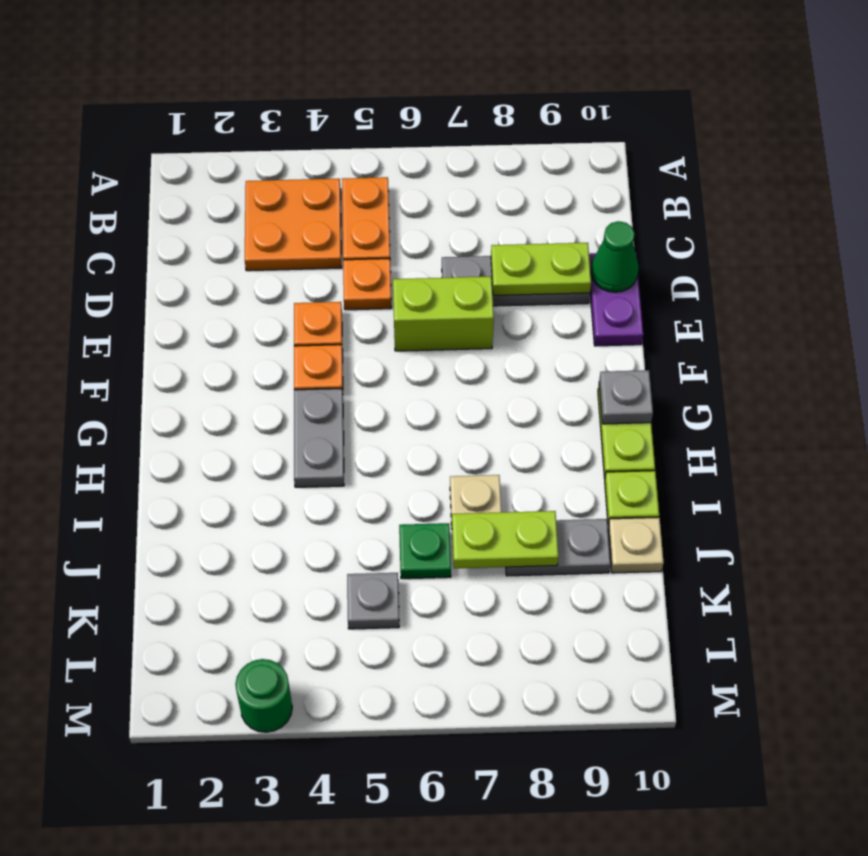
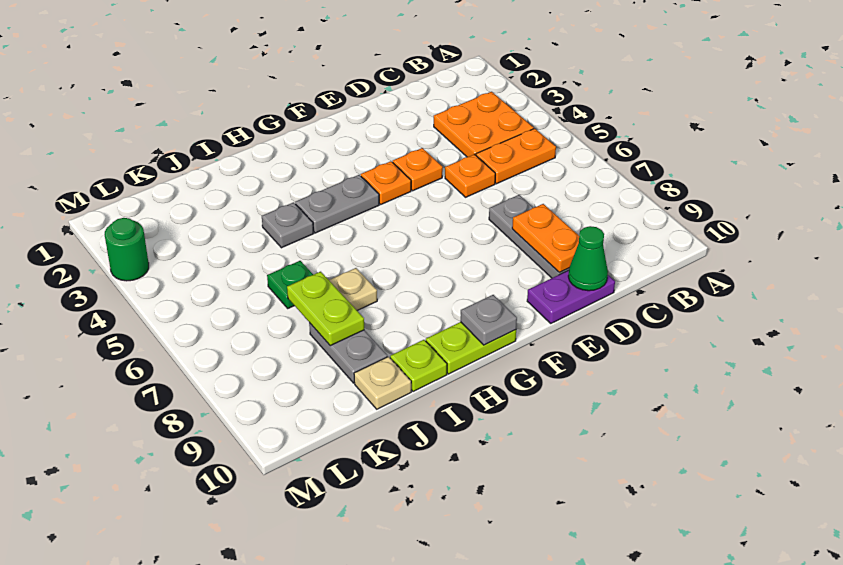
lime 1x2 plate [491,243,591,296] -> orange 1x2 plate [512,204,579,273]
lime 1x2 brick [393,277,494,351] -> none
grey 1x1 plate [347,573,399,629] -> grey 1x1 plate moved to [262,202,314,248]

